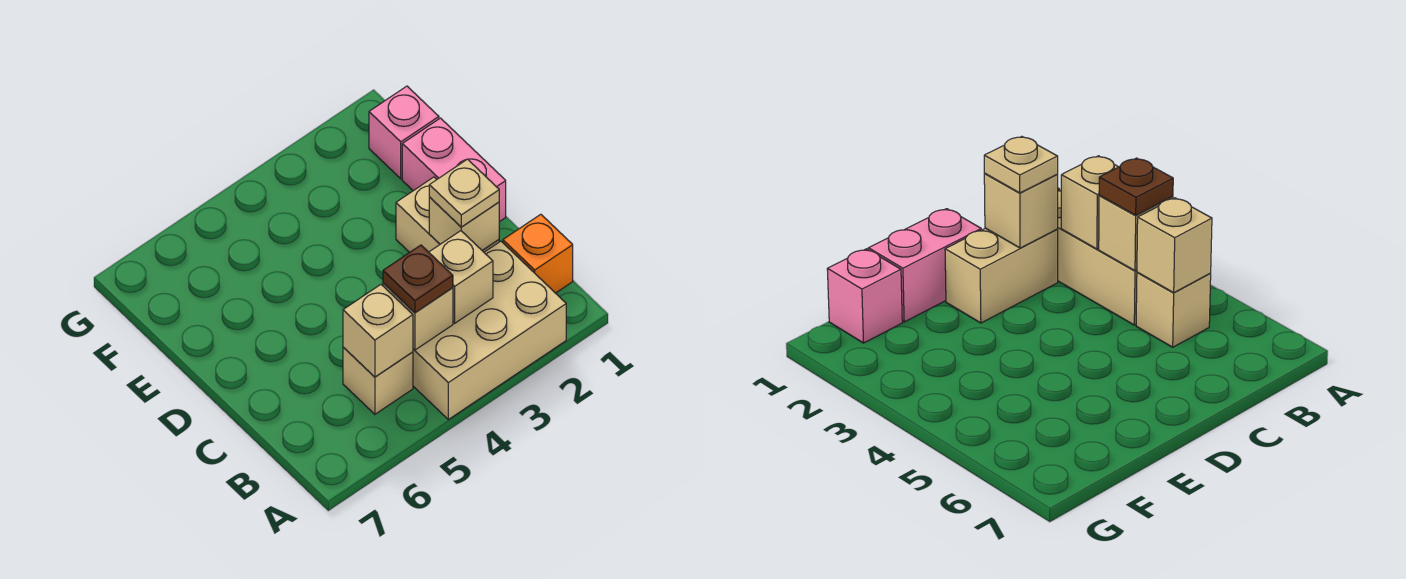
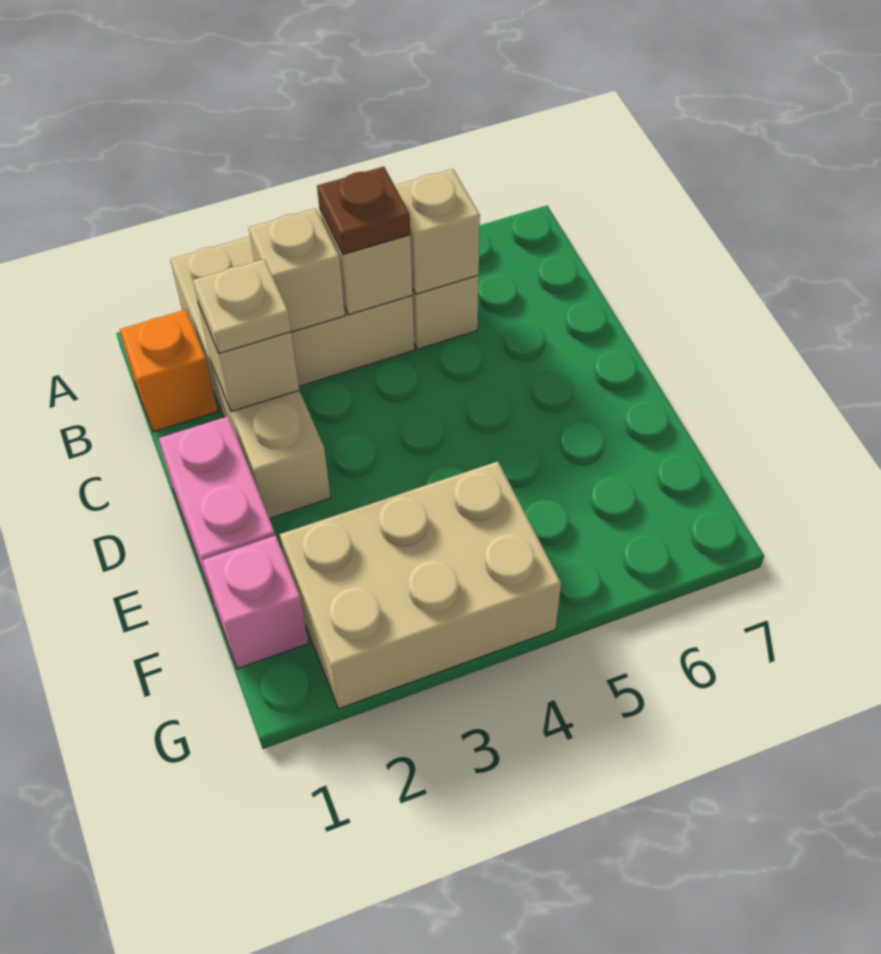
none -> tan 2x3 brick [280,461,561,709]

